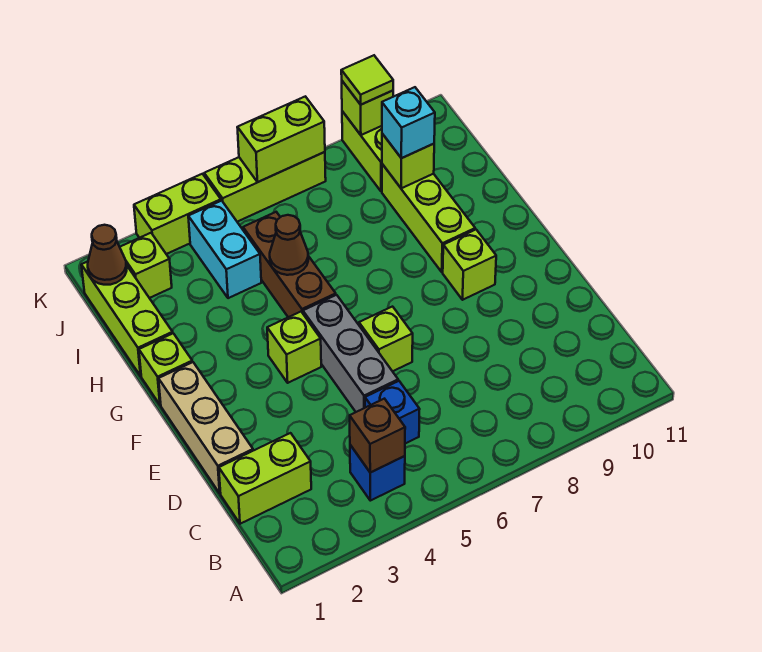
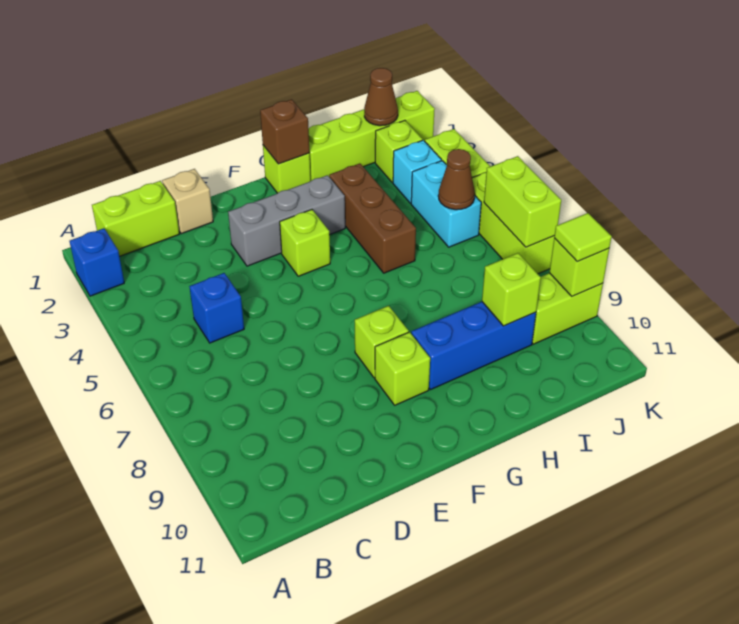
blue 1x1 brick [350,445,405,501] -> blue 1x1 brick moved to [70,228,124,296]
brown 1x1 brick [350,399,405,473] -> brown 1x1 brick moved to [260,99,310,164]
lime 1x2 brick [219,433,311,524] -> lime 1x2 brick turned to [92,181,179,256]
tan 1x3 brick [159,362,253,493] -> tan 1x1 brick [162,169,213,234]
grey 1x3 brick [303,295,398,412] -> grey 1x3 brick moved to [228,175,345,266]
lime 1x1 brick [359,307,413,371] -> lime 1x1 brick moved to [355,306,409,378]
brown 1x3 brick [243,212,336,317] -> brown 1x3 brick turned to [329,163,416,273]
lime 1x3 brick [382,164,475,272] -> blue 1x3 brick [411,302,536,390]
lime 1x3 brick [81,262,173,376] -> lime 1x4 brick [309,91,435,181]
brown 1x1 cone [270,215,308,275] -> brown 1x1 cone moved to [438,149,475,210]
cyan 1x2 brick [188,201,261,298] -> cyan 1x2 brick turned to [411,161,481,247]
cyan 1x1 brick [382,87,435,158] -> cyan 1x1 brick moved to [393,140,441,203]

